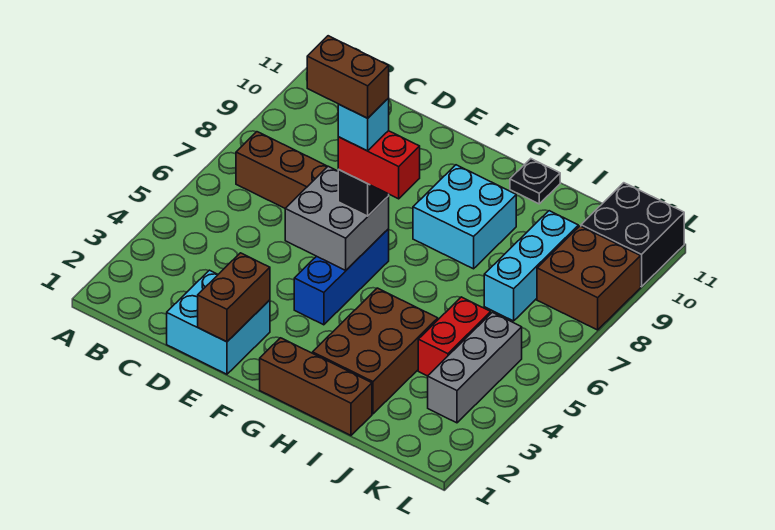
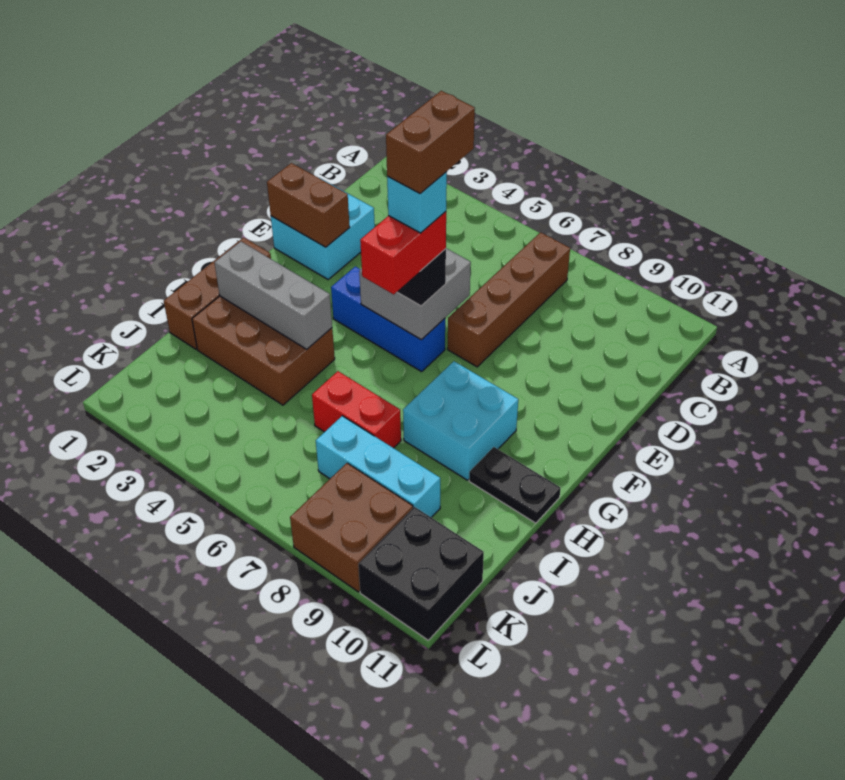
black 1x1 plate [510,159,560,204] -> black 1x2 plate [469,447,561,523]
red 1x2 brick [418,297,491,376] -> red 1x2 brick moved to [312,371,401,448]
grey 1x3 brick [428,312,522,423] -> grey 1x3 brick moved to [214,242,332,349]

